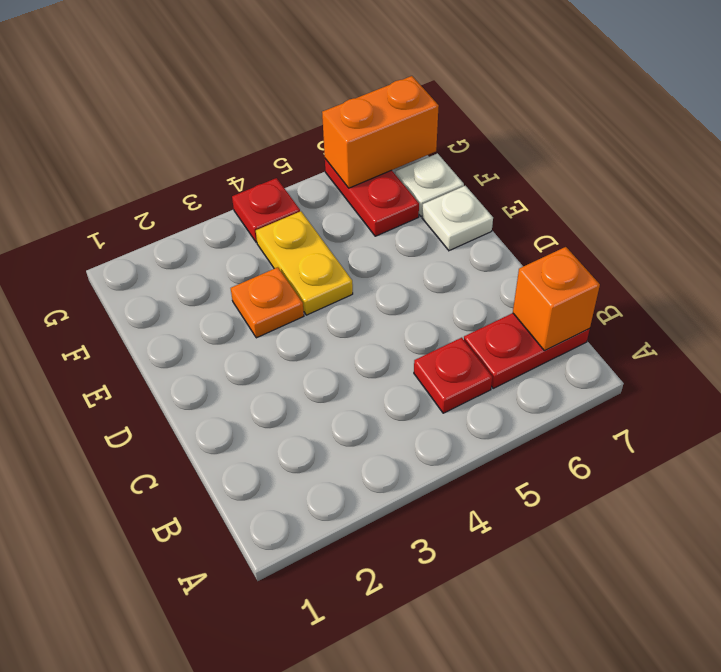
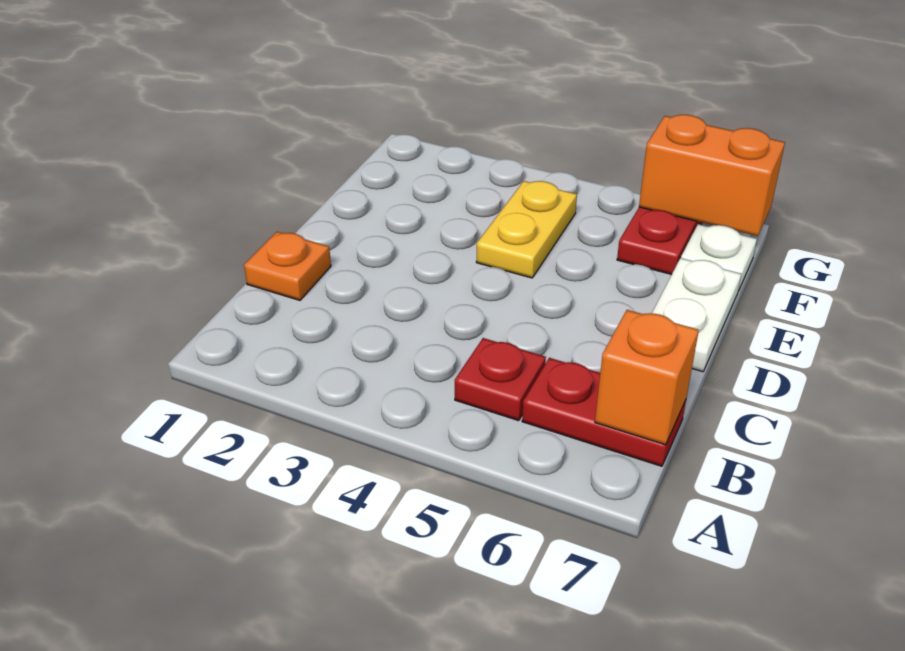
orange 1x1 plate [231,267,304,338] -> orange 1x1 plate moved to [244,232,331,300]
white 1x1 plate [422,186,493,251] -> white 1x2 plate [652,258,741,372]
red 1x1 plate [232,178,300,242] -> none

